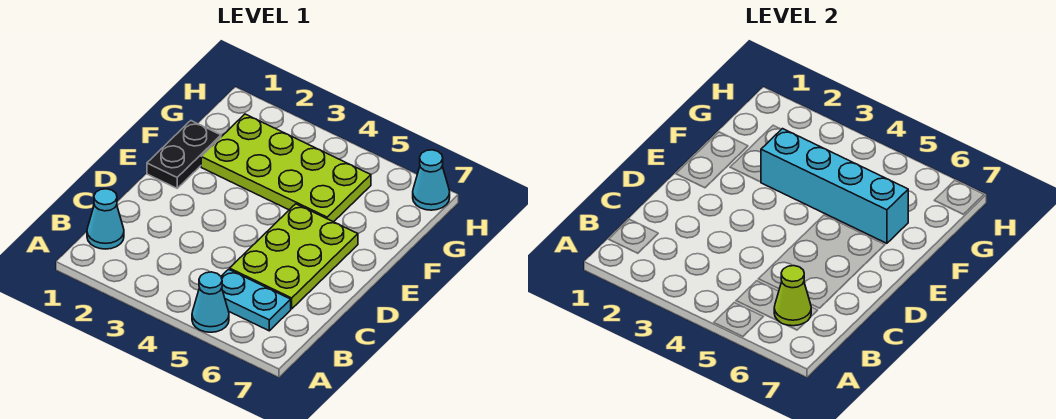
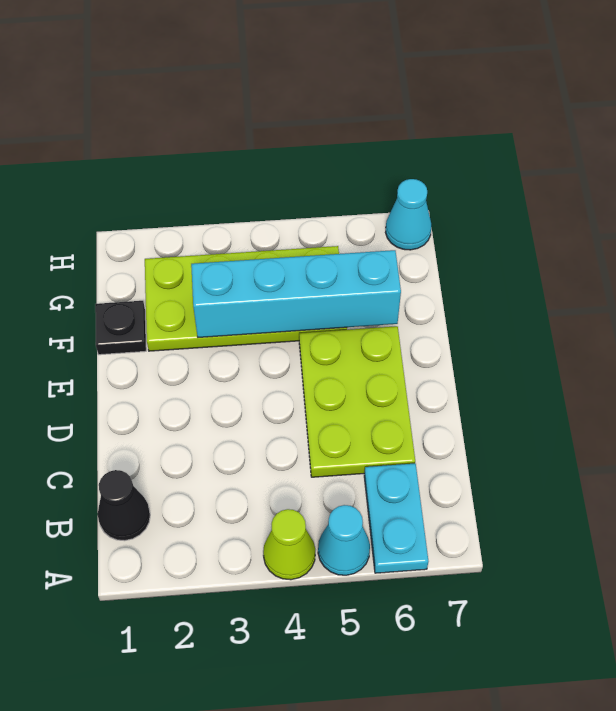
cyan 1x1 cone [87,189,124,249] -> black 1x1 cone [98,470,150,541]
cyan 1x2 plate [221,269,291,331] -> cyan 1x2 plate turned to [364,464,429,573]
lime 1x1 cone [774,266,811,326] -> lime 1x1 cone moved to [263,509,315,580]
black 1x2 plate [147,121,221,188] -> black 1x1 plate [95,301,146,355]

